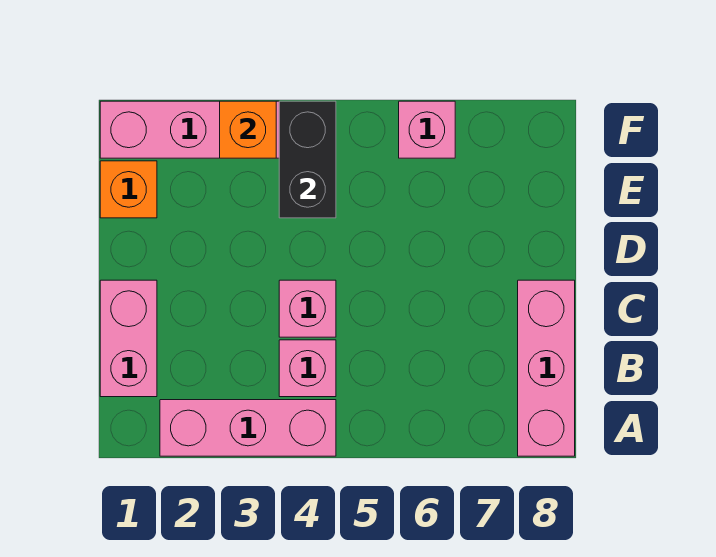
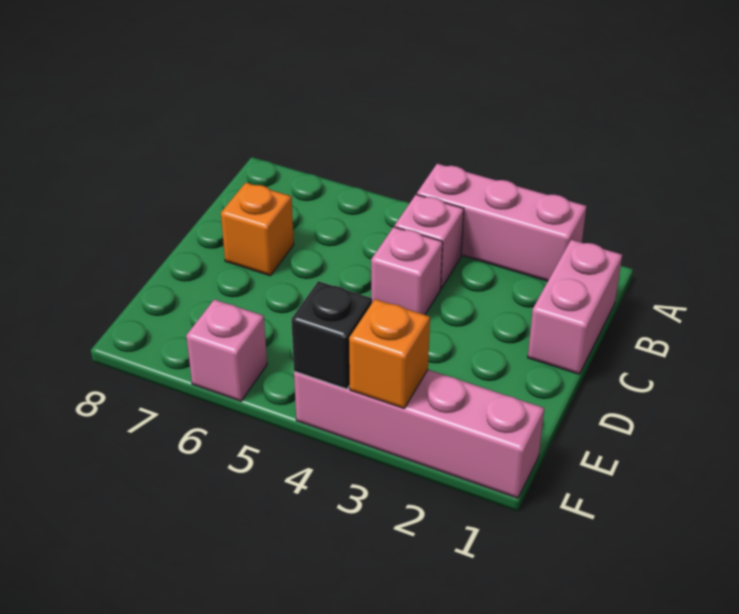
pink 1x3 brick [518,280,575,456] -> none
orange 1x1 brick [100,161,157,218] -> orange 1x1 brick moved to [221,183,294,276]
black 1x2 brick [279,101,336,218] -> black 1x1 brick [291,281,372,389]

